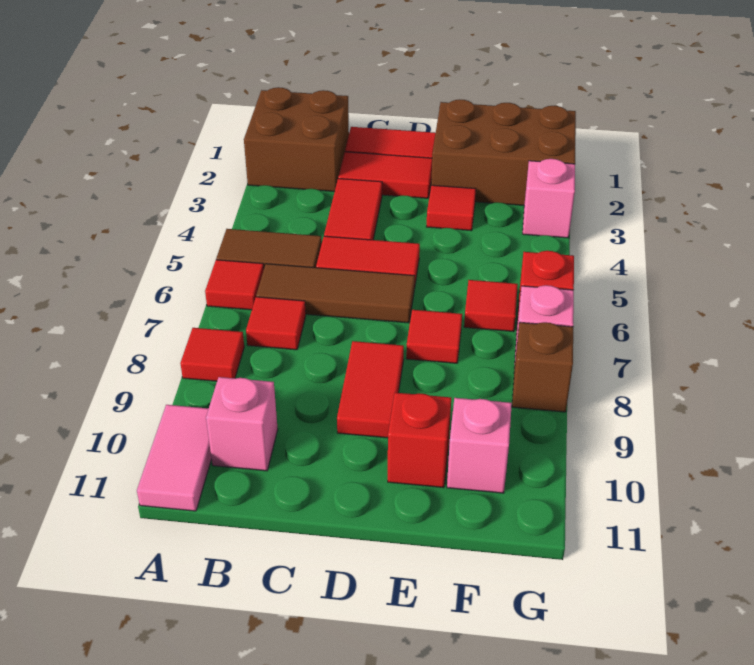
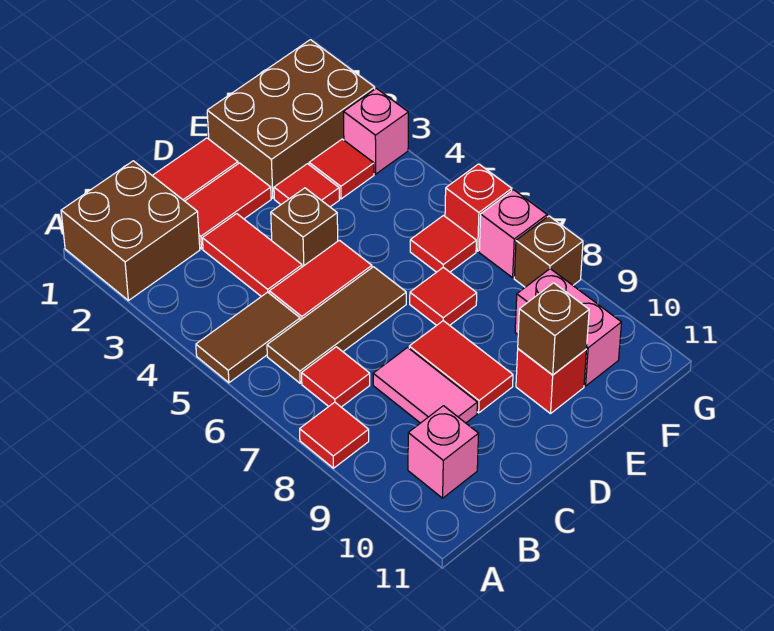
red 1x1 tile [205,260,264,310] -> red 1x1 tile moved to [309,139,374,199]
pink 1x2 tile [137,405,211,511] -> pink 1x2 tile moved to [373,348,477,423]
none -> brown 1x1 brick [271,188,338,267]
none -> brown 1x1 brick [518,283,589,375]
pink 1x1 brick [447,398,512,493] -> pink 1x2 brick [515,269,622,386]

